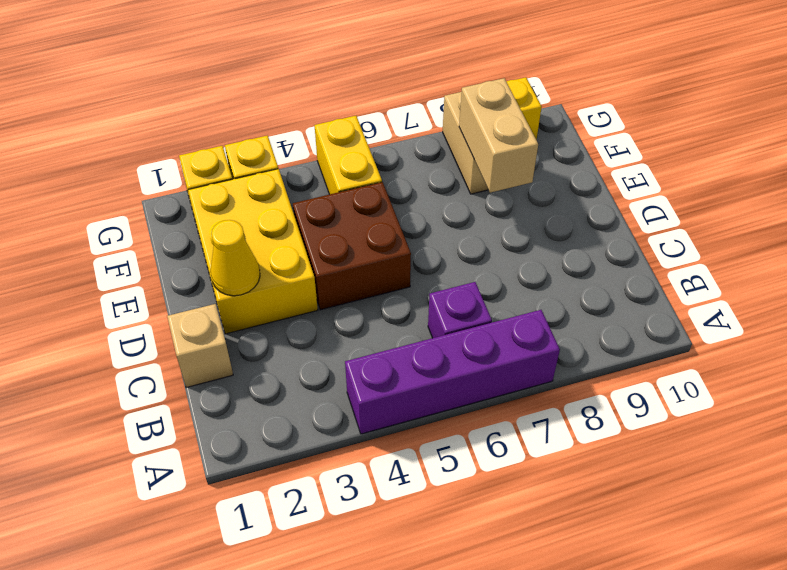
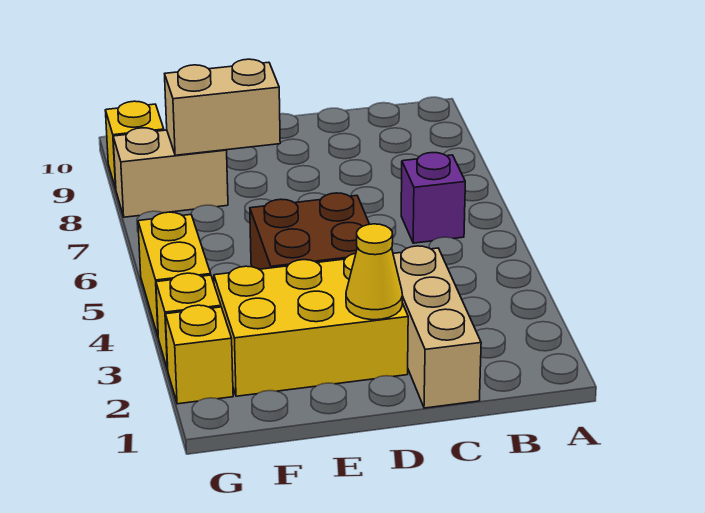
purple 1x4 brick [345,310,560,434] -> none
tan 1x1 brick [167,304,233,388] -> tan 1x3 brick [393,246,481,408]
yellow 1x2 brick [315,116,382,194] -> yellow 1x2 brick turned to [138,212,211,336]

